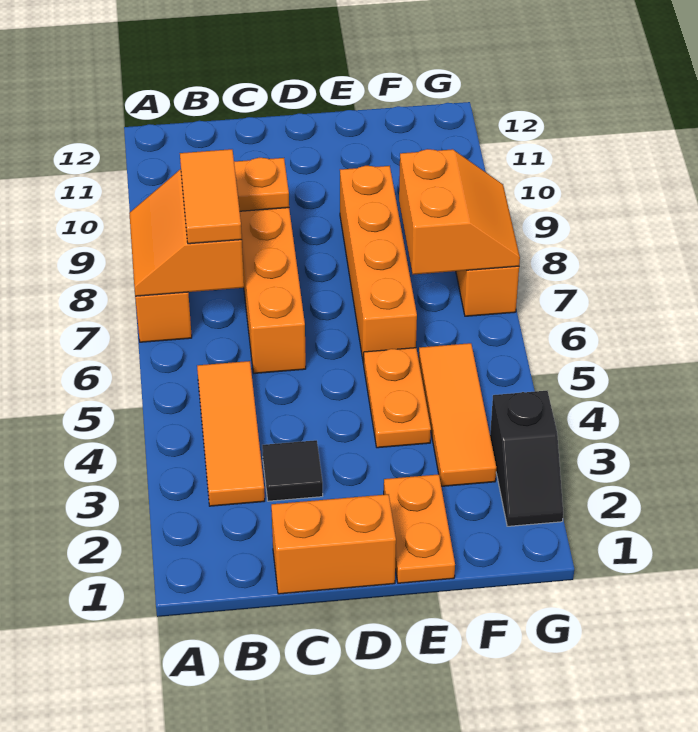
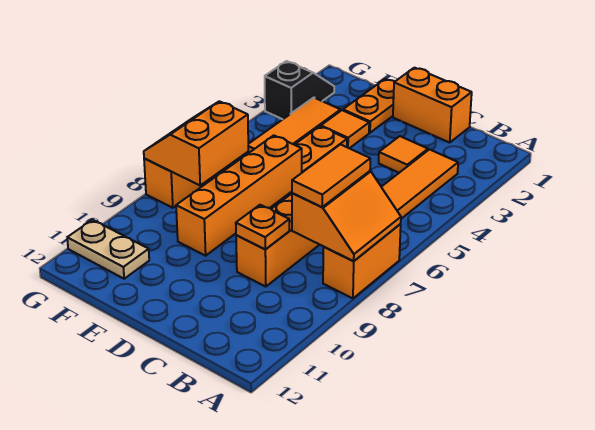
black 1x1 tile [262,440,323,501] -> orange 1x1 tile [379,136,428,173]
none -> orange 1x1 tile [321,110,369,148]
none -> tan 1x2 plate [67,220,149,279]

